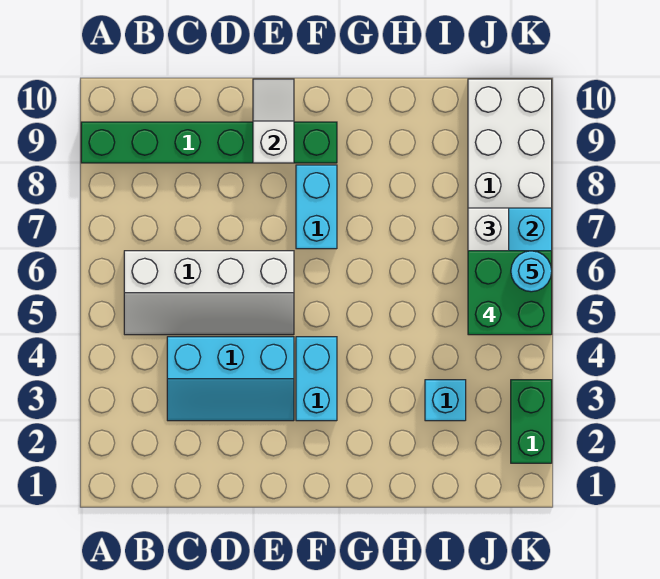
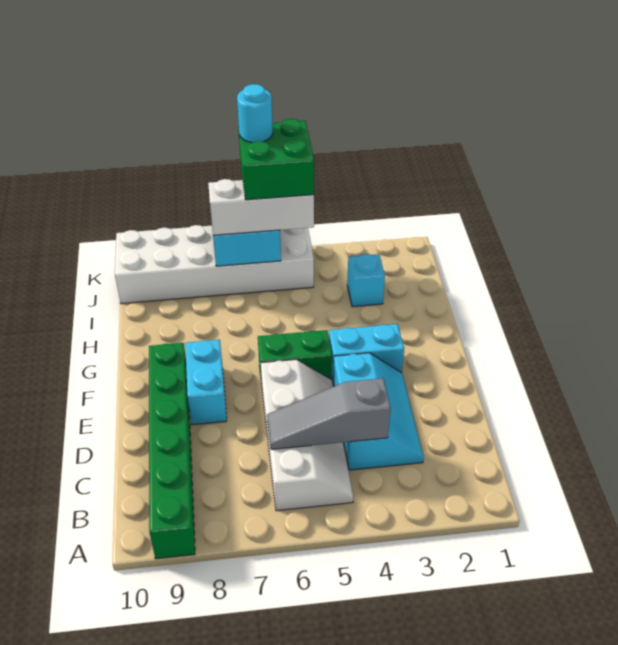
none -> grey 1x3 slope [267,378,391,449]
white 1x2 slope [253,79,294,163] -> none
cyan 1x2 brick [296,165,337,249] -> cyan 1x2 brick turned to [185,340,227,425]
green 1x2 brick [511,380,552,463] -> green 1x2 brick moved to [258,330,332,384]

